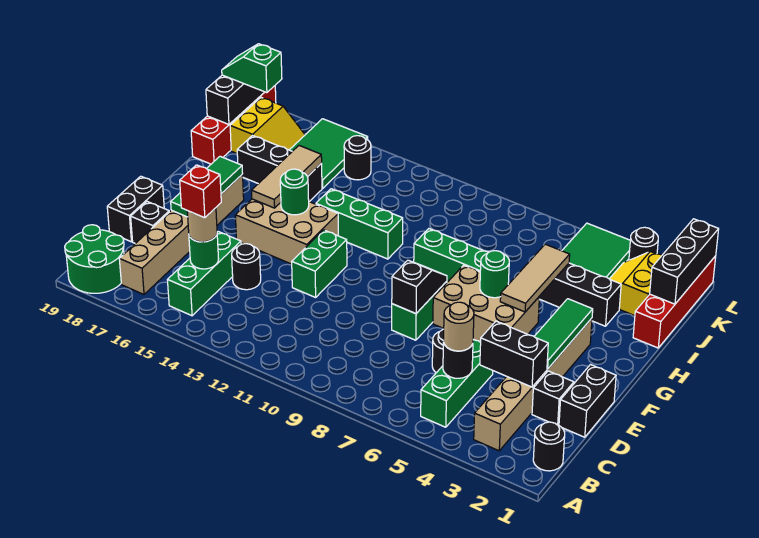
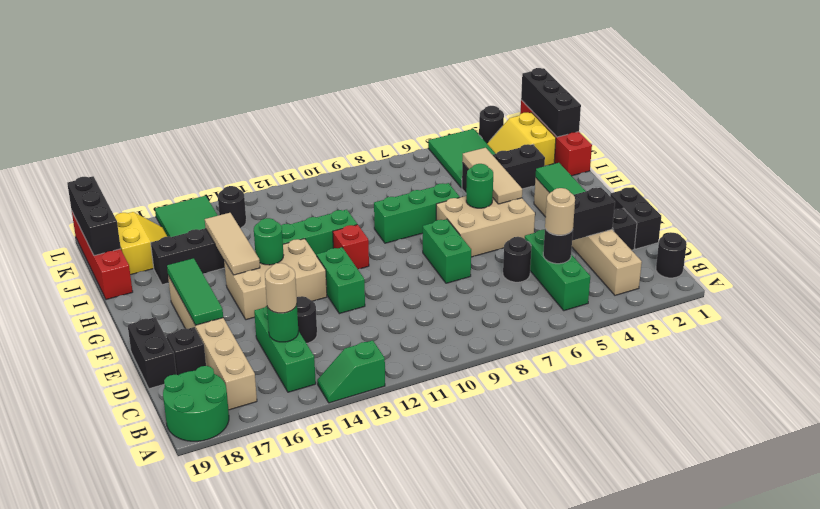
red 1x1 brick [180,165,221,218] -> red 1x1 brick moved to [333,225,369,269]
black 1x2 slope [392,260,447,314] -> none
green 1x2 slope [222,44,282,93] -> green 1x2 slope moved to [317,340,385,403]

